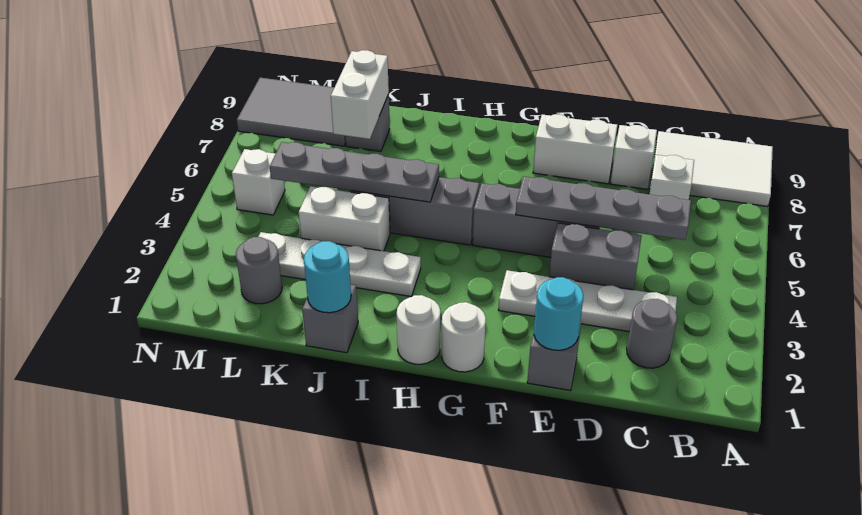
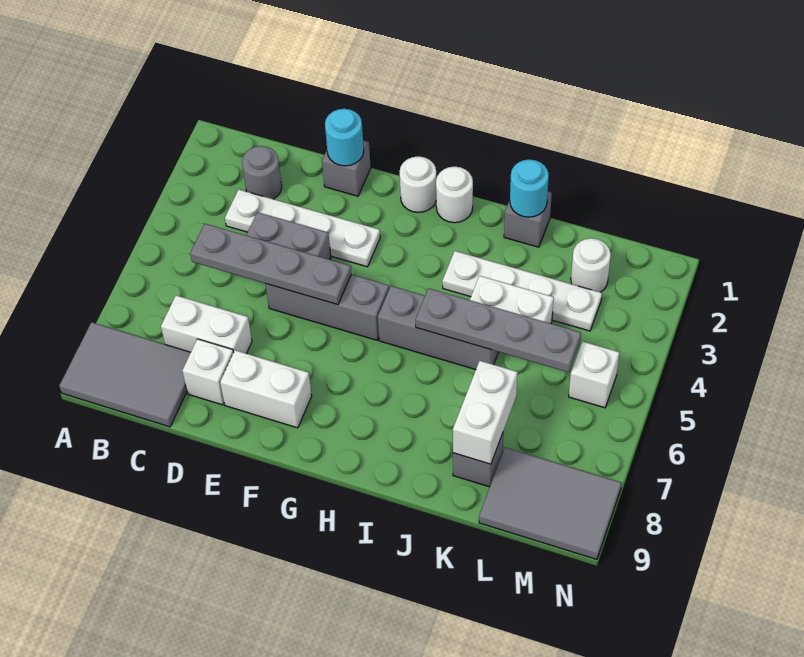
white 2x3 tile [652,131,773,207] -> grey 2x3 tile [59,322,191,427]
white 1x1 brick [649,155,694,200] -> white 1x2 brick [161,296,252,354]
grey 1x1 round brick [236,237,282,304] -> white 1x1 round brick [571,238,611,292]

